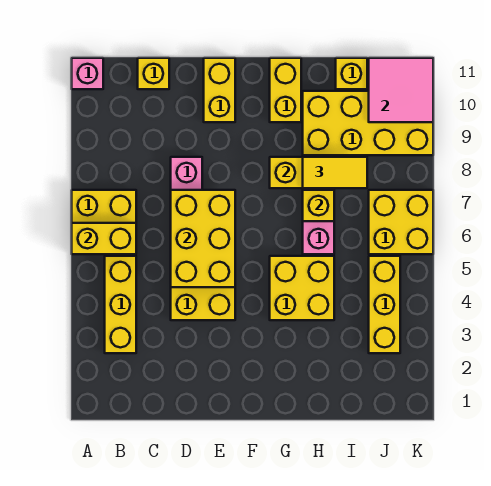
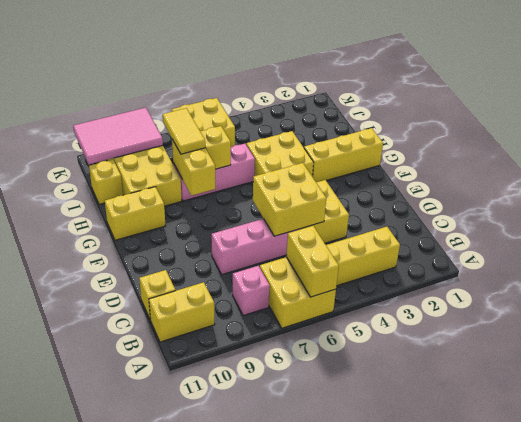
pink 1x1 brick [72,58,103,89] -> pink 1x1 brick moved to [233,266,270,316]
yellow 2x3 brick [171,190,235,287] -> yellow 2x2 brick [253,163,326,236]
yellow 1x2 brick [204,58,235,122] -> yellow 1x2 brick moved to [149,282,215,342]
yellow 1x3 brick [369,256,400,353] -> yellow 1x3 brick moved to [304,128,383,182]
pink 2x2 tile [369,58,433,122] -> pink 2x3 tile [73,108,163,165]

